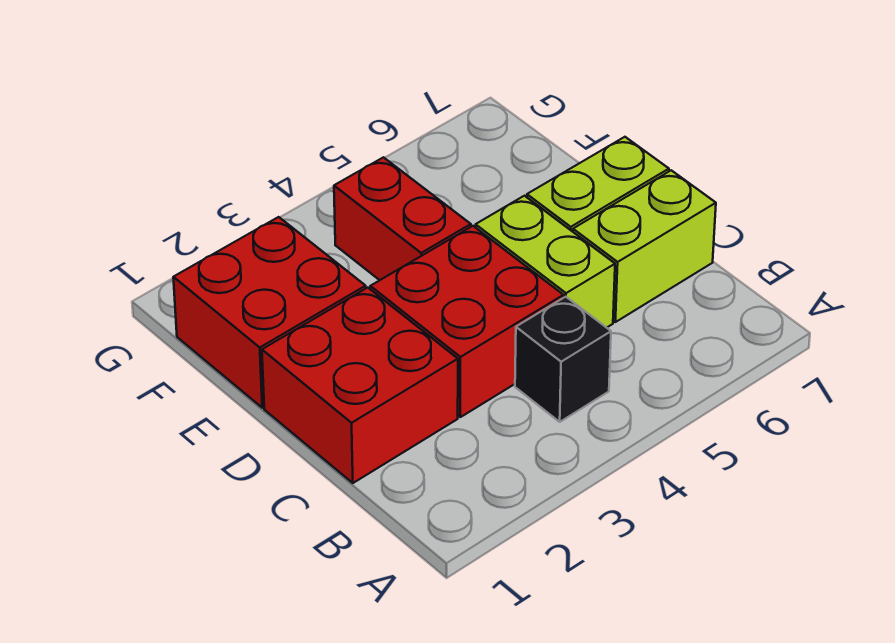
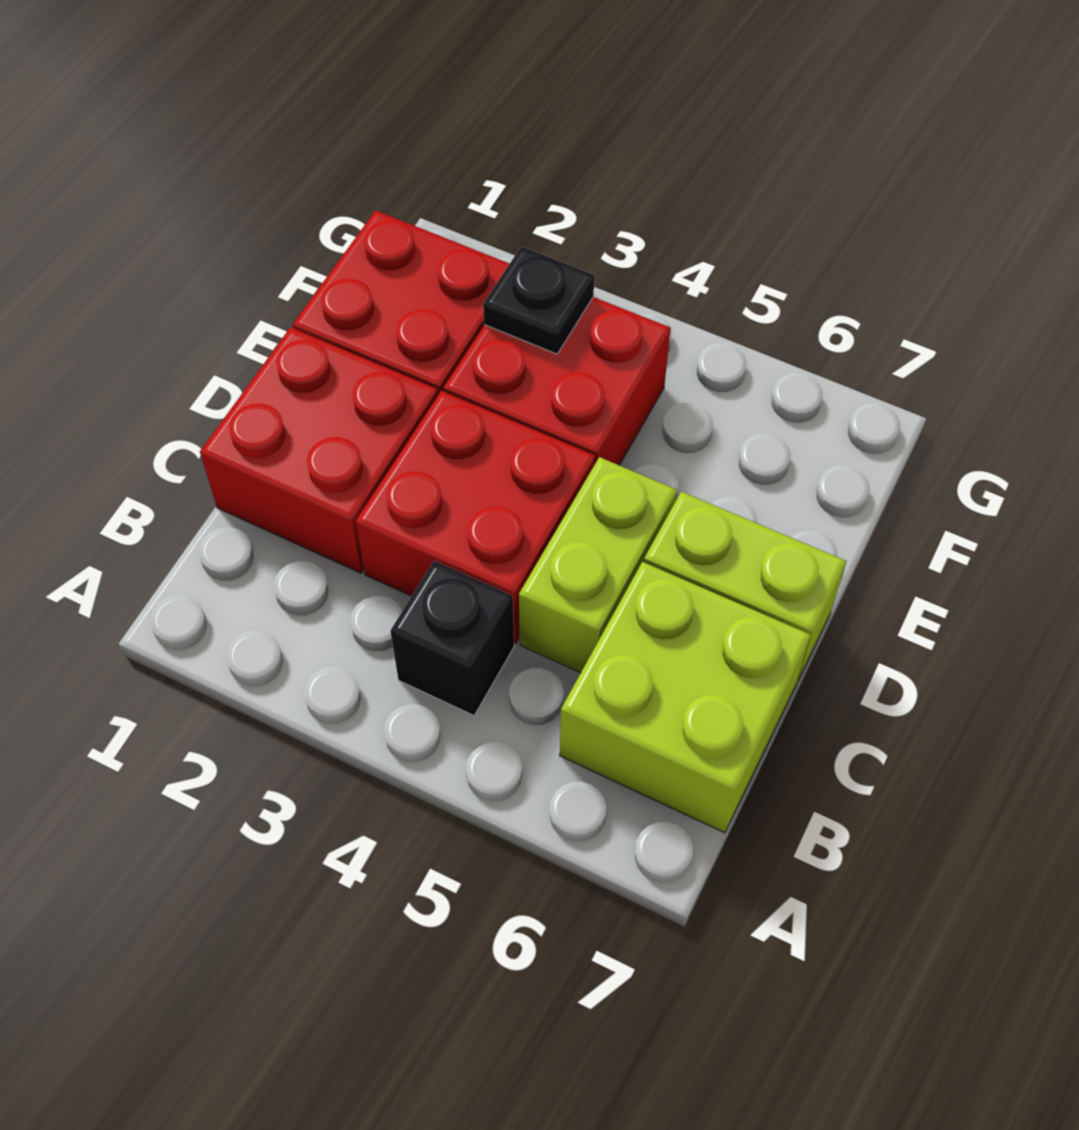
lime 1x2 brick [573,170,716,322] -> lime 2x2 brick [560,562,811,833]
red 1x2 brick [334,157,471,280] -> red 2x2 brick [443,297,671,465]
none -> black 1x1 plate [483,246,594,354]

